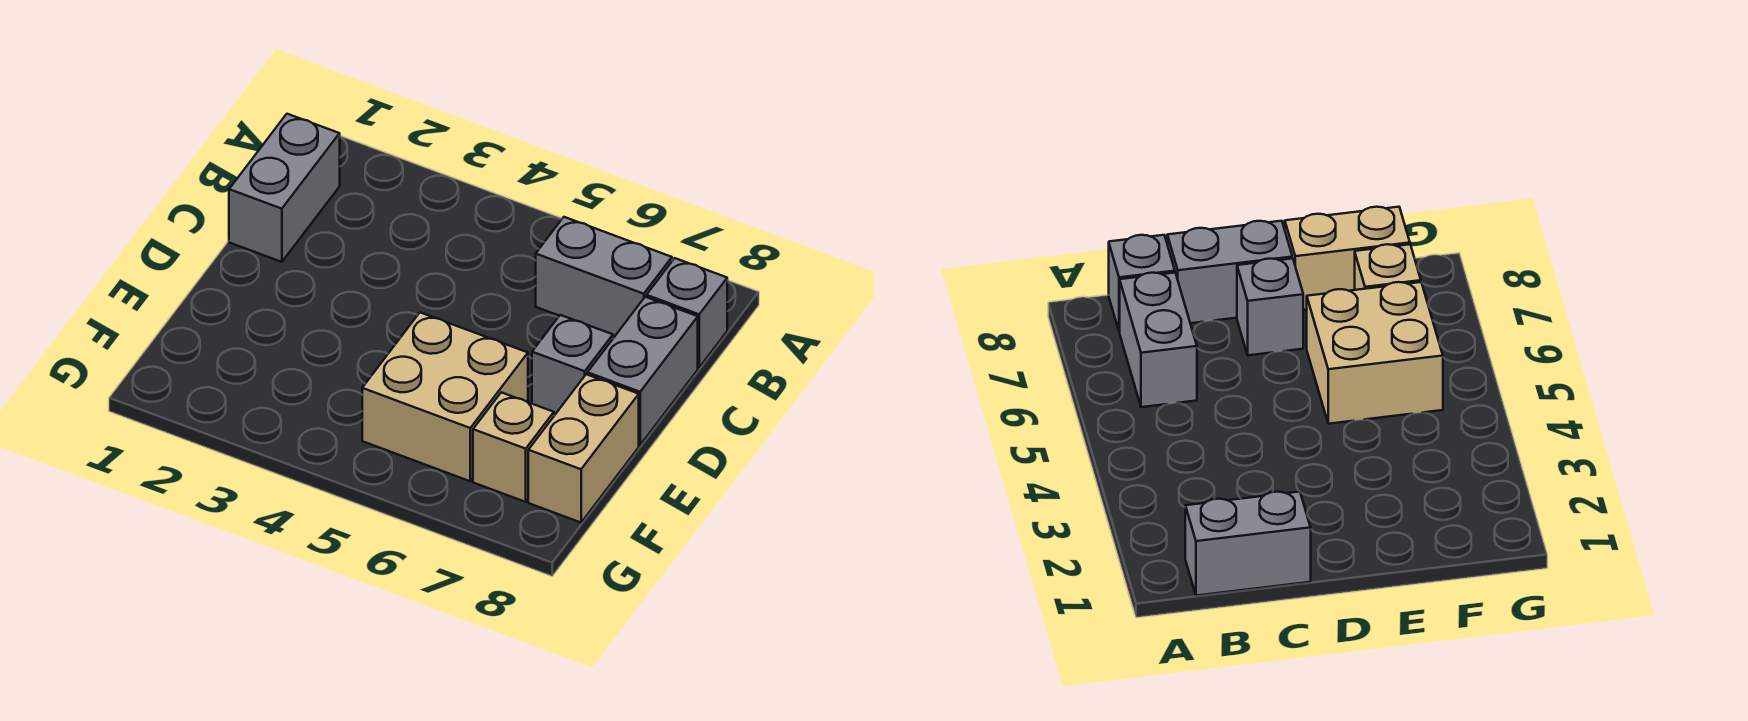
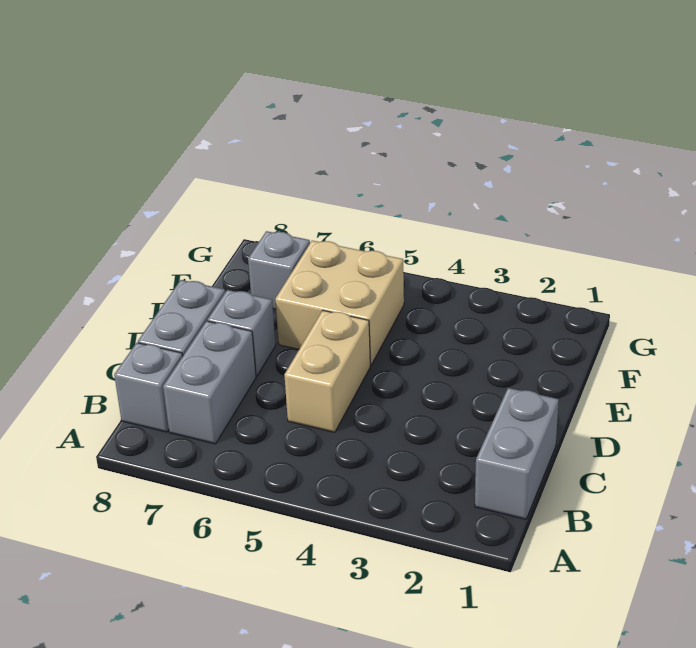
grey 1x2 brick [536,217,672,336] -> grey 1x2 brick turned to [163,321,256,444]
tan 1x2 brick [528,374,639,522] -> tan 1x2 brick moved to [284,310,370,432]
tan 1x1 brick [473,392,554,502] -> grey 1x1 brick [248,231,310,309]

